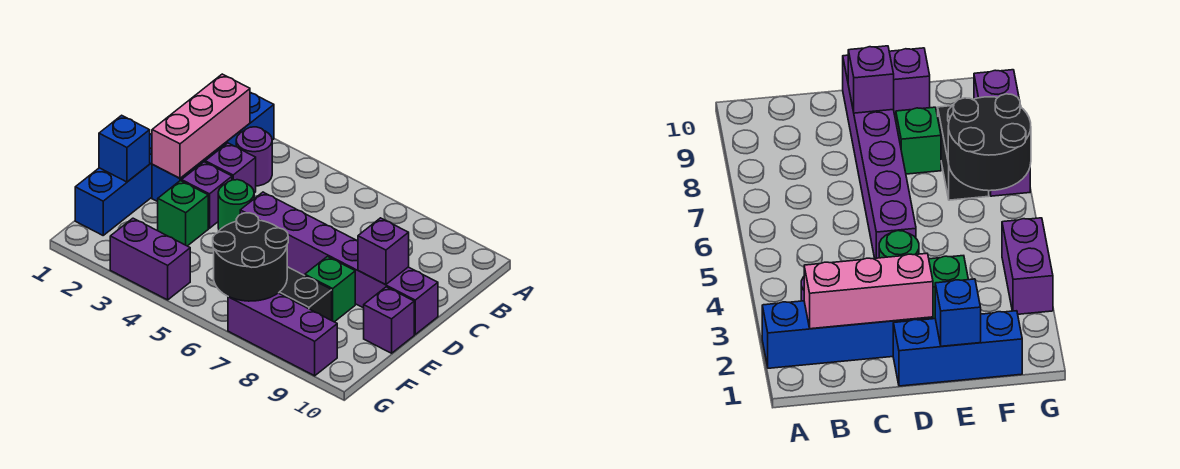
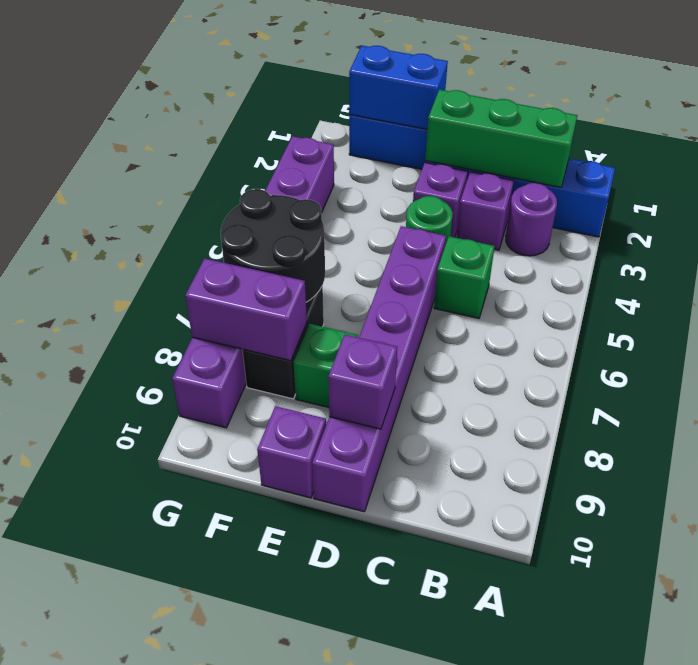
pink 1x3 brick [152,74,250,178] -> green 1x3 brick [425,90,577,187]
blue 1x1 brick [99,115,150,182] -> blue 1x2 brick [349,46,448,129]
green 1x1 brick [158,181,208,246] -> green 1x1 brick moved to [434,236,495,318]
none -> purple 1x2 brick [185,259,307,361]

